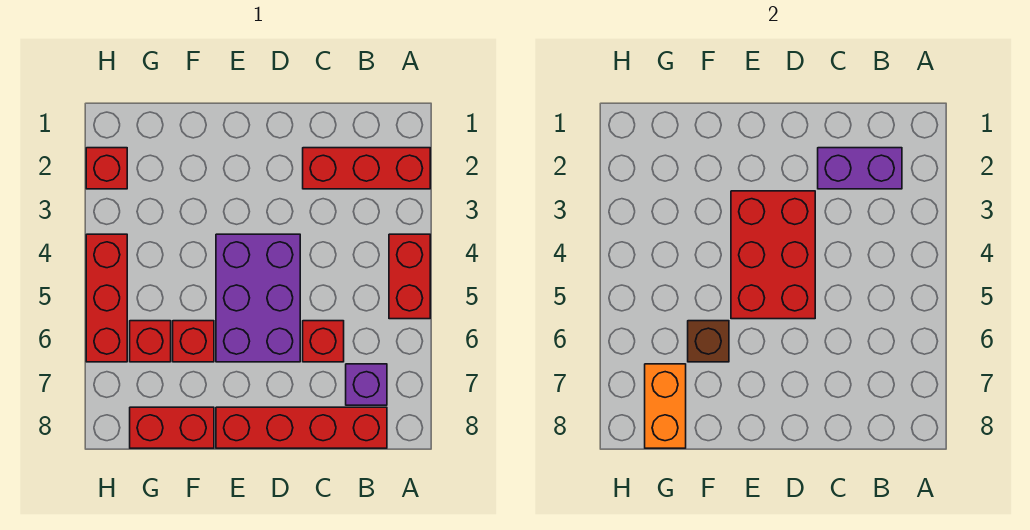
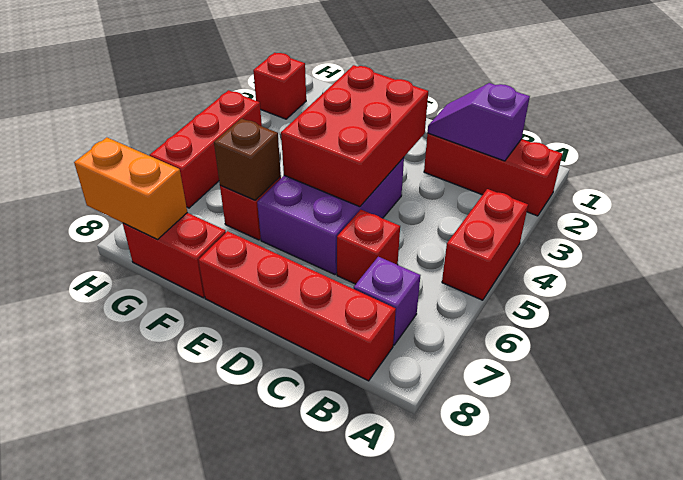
purple 1x2 brick [818,148,902,189] -> purple 1x2 slope [428,83,530,161]
red 1x1 brick [130,321,171,362] -> none
orange 1x2 brick [645,364,686,448] -> orange 1x2 brick turned to [74,137,187,240]

